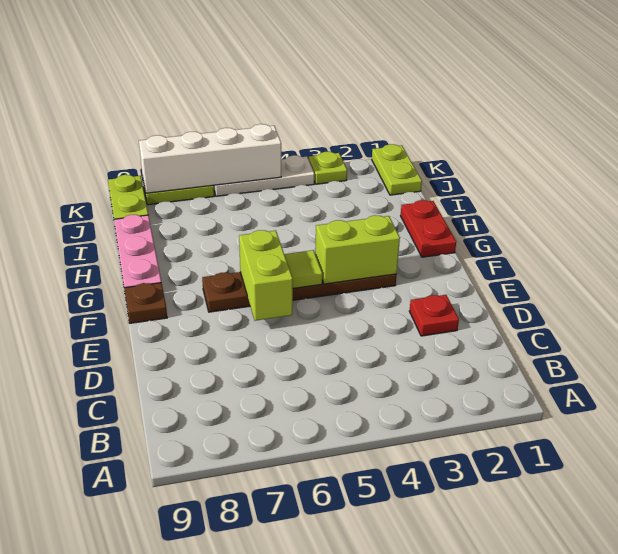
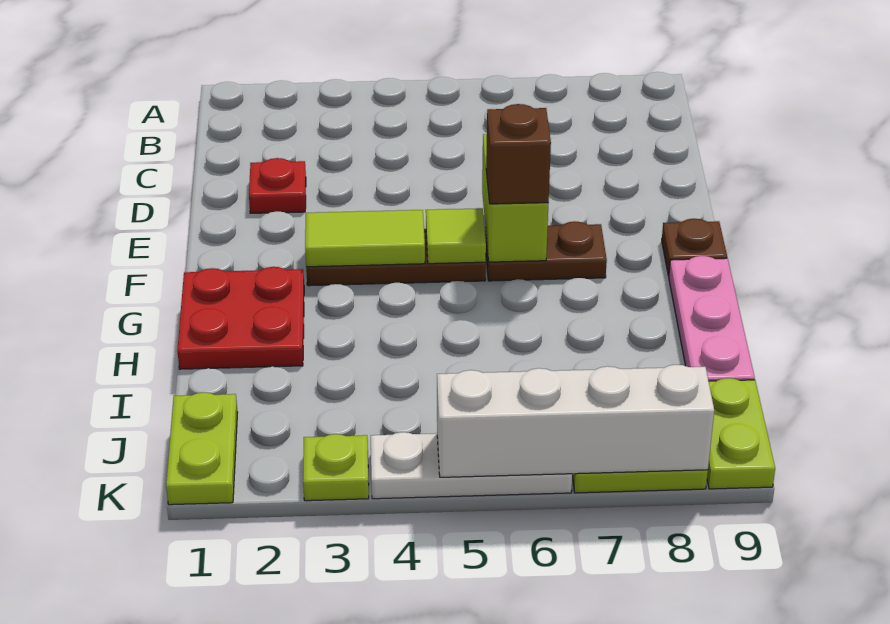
lime 1x2 brick [315,215,400,284] -> lime 1x2 tile [305,210,425,267]
none -> brown 1x1 brick [486,104,551,204]
red 1x2 plate [401,200,456,257] -> red 2x2 plate [177,267,304,369]

